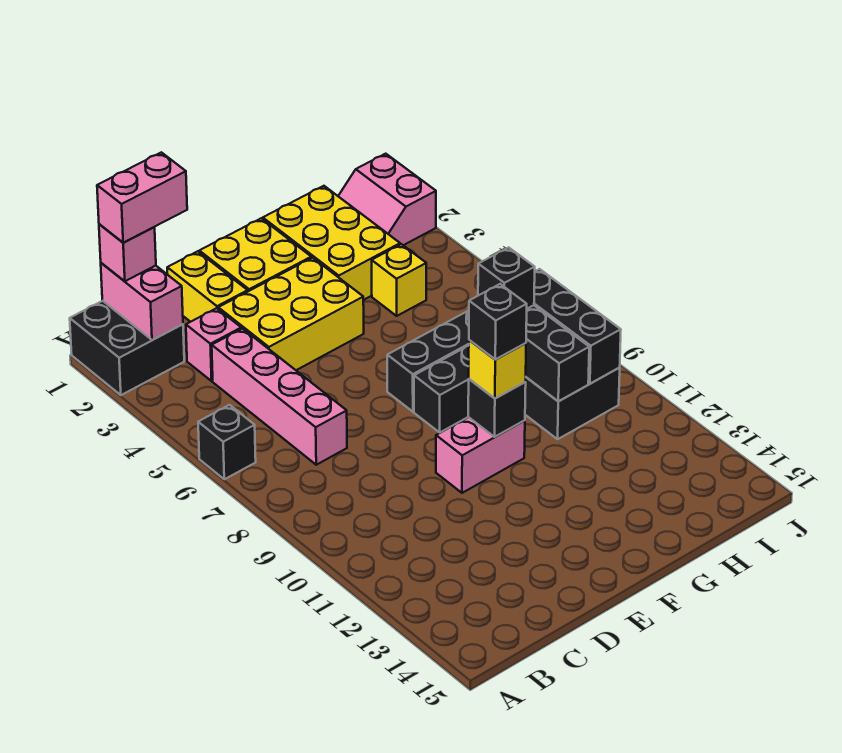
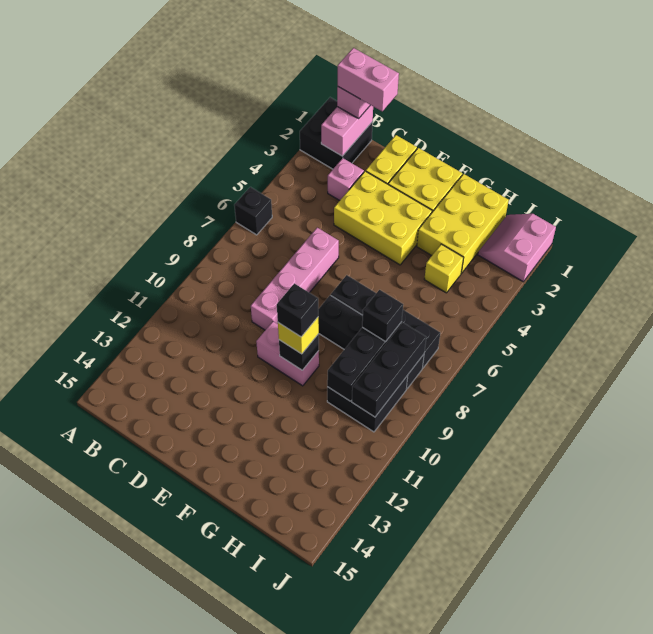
pink 1x4 brick [212,329,347,465] -> pink 1x4 brick moved to [251,228,339,330]

